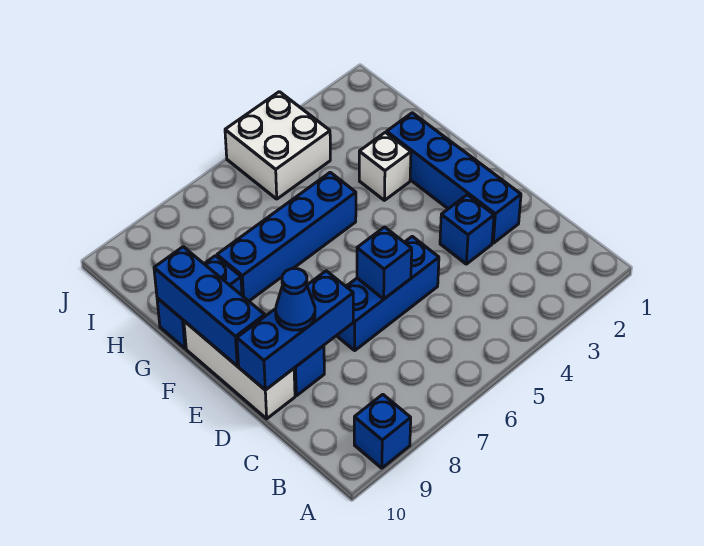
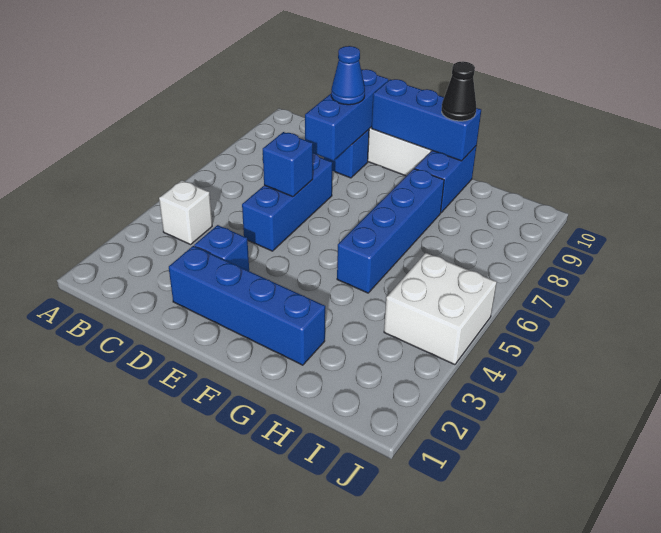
blue 1x1 brick [354,394,411,468] -> none
white 1x1 brick [359,132,411,200] -> white 1x1 brick moved to [159,180,212,245]
none -> black 1x1 cone [442,61,476,121]

